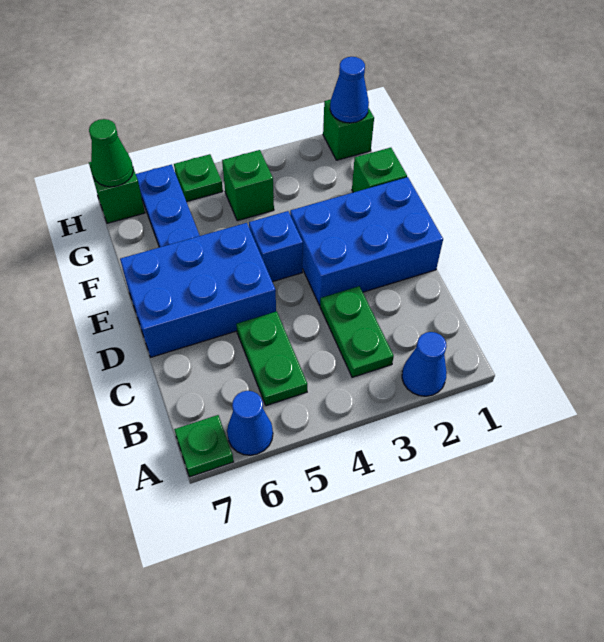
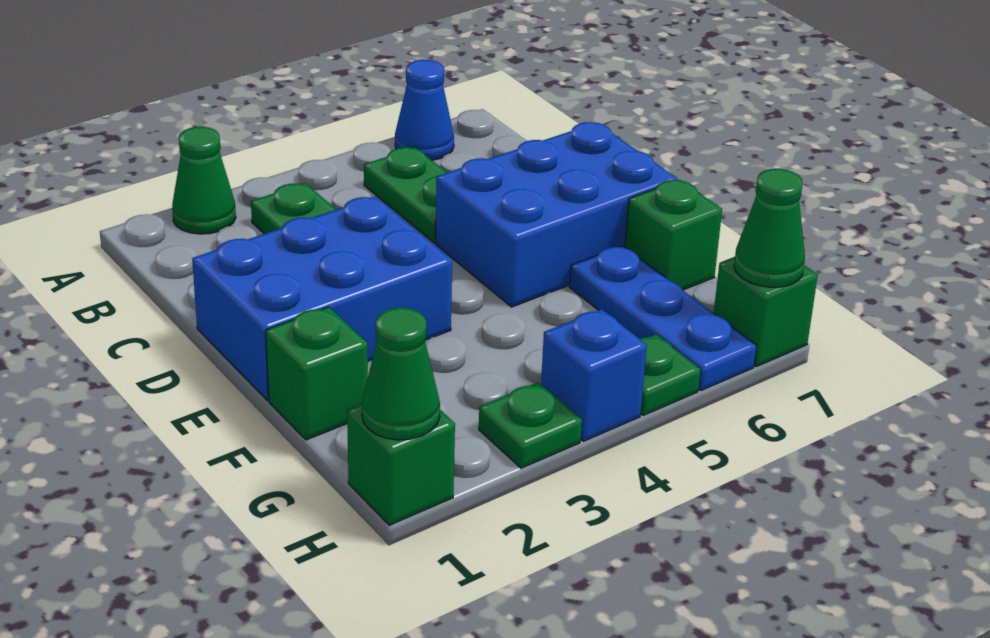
blue 1x1 cone [402,332,447,396] -> green 1x1 cone [172,127,236,234]
green 1x1 plate [174,415,234,477] -> green 1x1 plate moved to [479,382,582,468]
blue 1x1 brick [249,211,303,282] -> blue 1x1 brick moved to [541,309,647,441]
green 1x1 brick [222,150,274,221] -> green 1x1 brick moved to [625,180,722,290]
blue 1x1 cone [330,57,369,123] -> green 1x1 cone [362,308,440,440]

